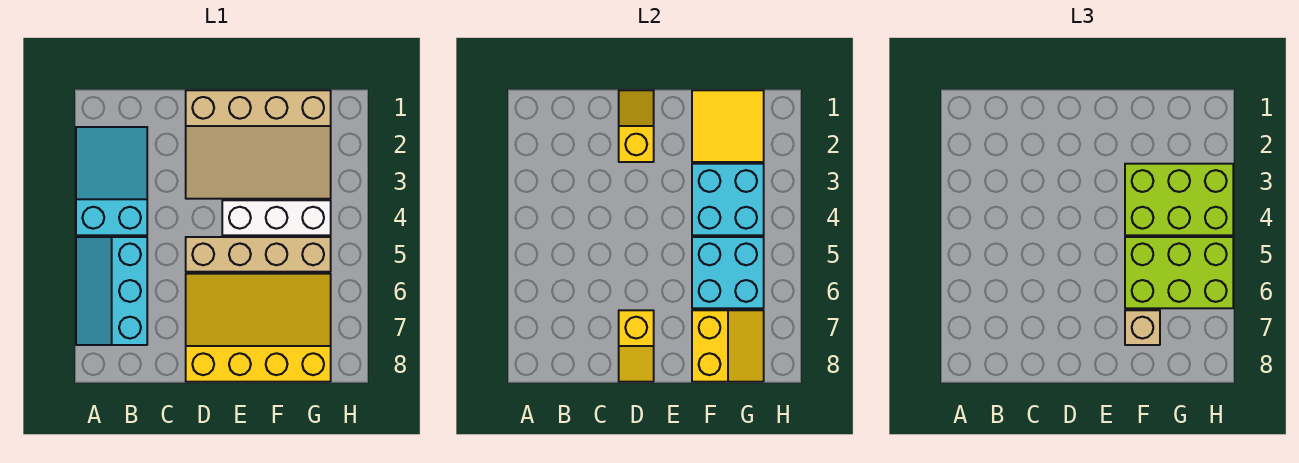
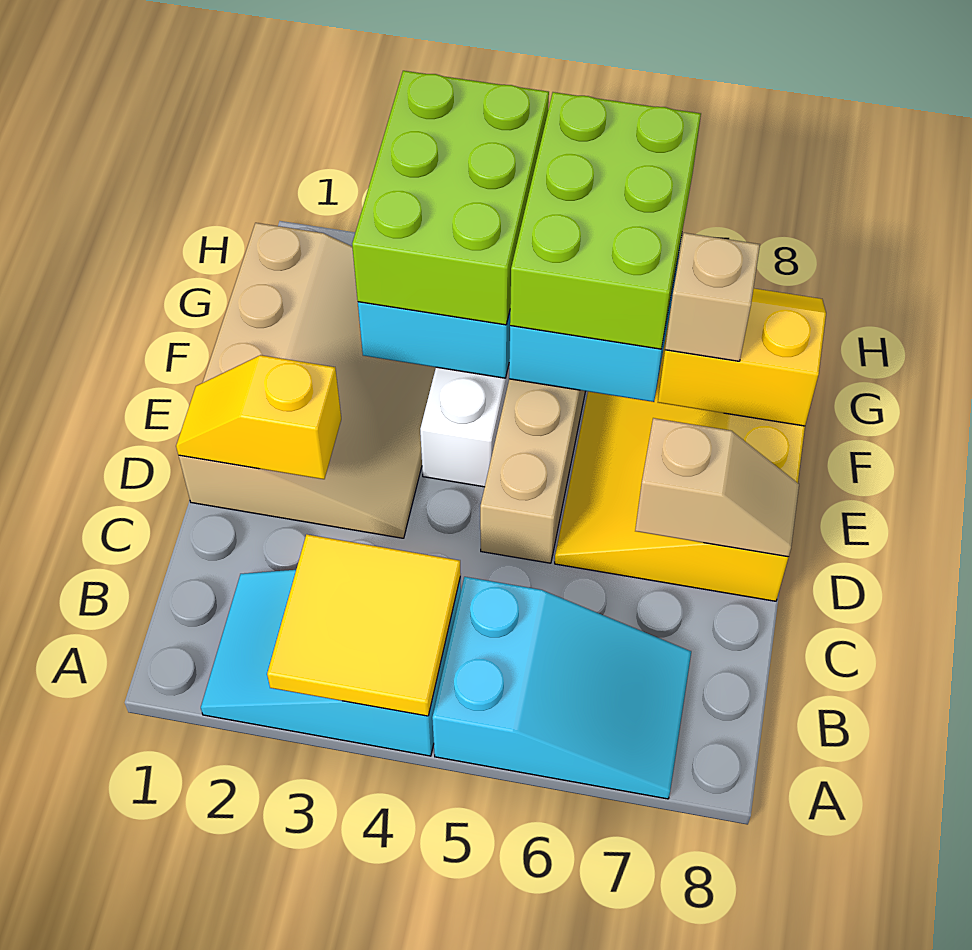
cyan 2x3 slope [76,237,147,345] -> cyan 2x3 slope turned to [432,577,691,799]
yellow 1x2 slope [619,310,654,382] -> tan 1x2 slope [635,418,799,557]
yellow 2x2 tile [692,90,764,162] -> yellow 2x2 tile moved to [267,534,461,716]

